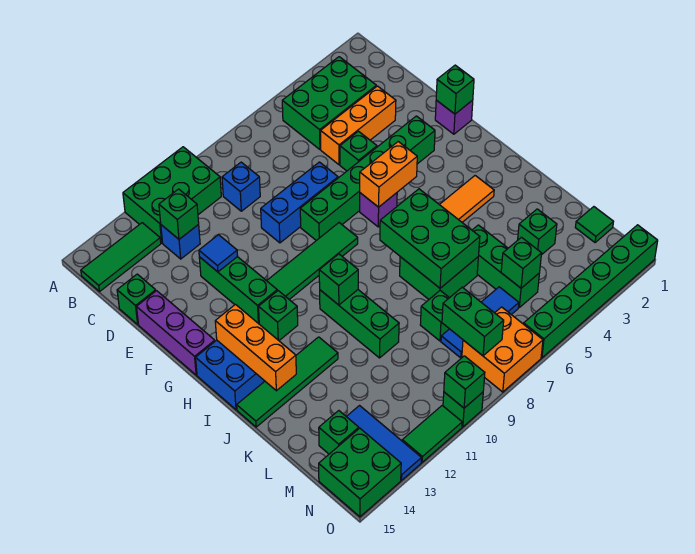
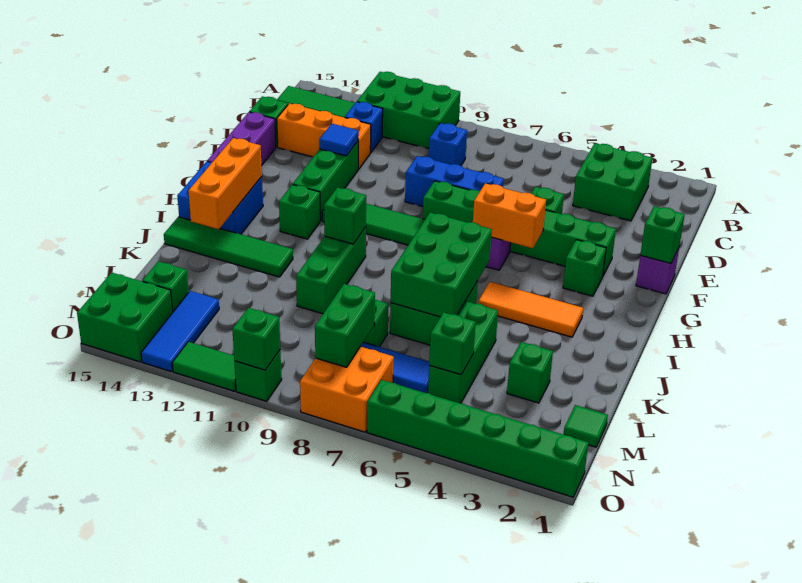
green 2x3 brick [282,57,376,149] -> green 2x2 brick [573,143,652,221]
green 1x1 brick [159,189,199,239] -> green 1x1 brick moved to [563,240,606,296]
orange 1x3 brick [321,86,396,165] -> orange 1x3 brick moved to [277,103,371,169]

